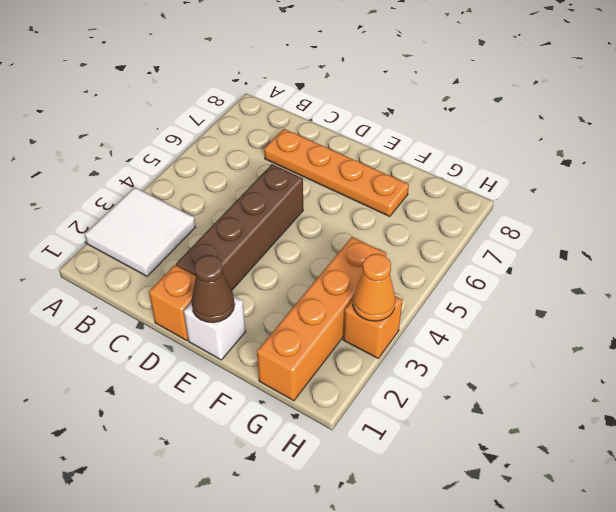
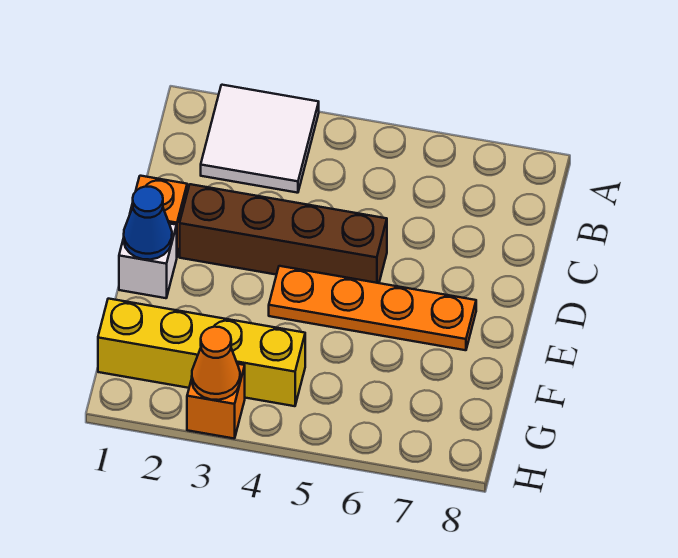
orange 1x4 plate [264,129,409,217] -> orange 1x4 plate turned to [269,266,476,350]
brown 1x1 cone [191,255,235,323] -> blue 1x1 cone [124,186,172,260]
orange 1x4 brick [257,237,386,401] -> yellow 1x4 brick [98,299,305,406]

